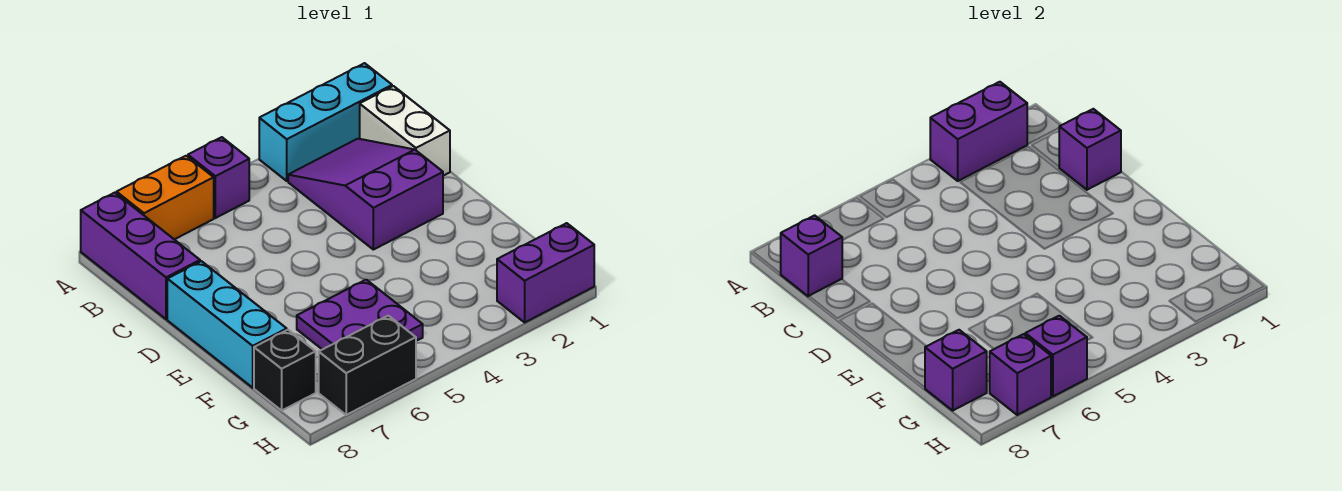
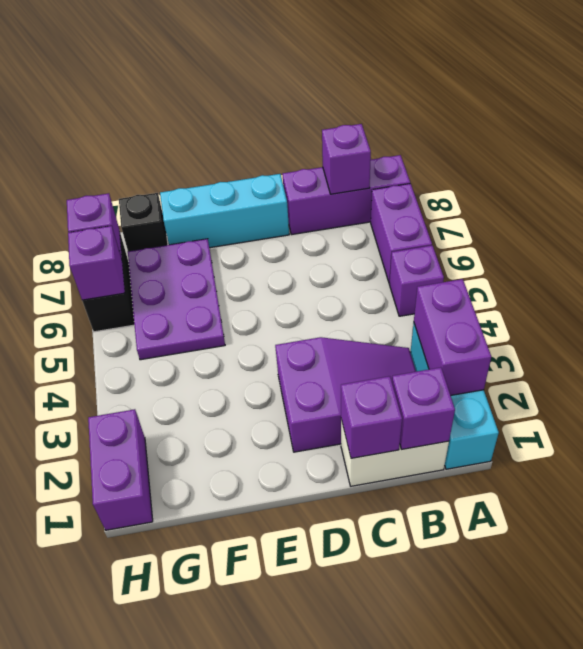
orange 1x2 brick [117,156,214,239] -> purple 1x2 brick [371,184,432,283]
purple 2x2 plate [297,280,423,350] -> purple 2x3 plate [128,239,225,360]
purple 1x1 brick [925,330,987,410] -> purple 1x1 brick moved to [392,367,455,449]

